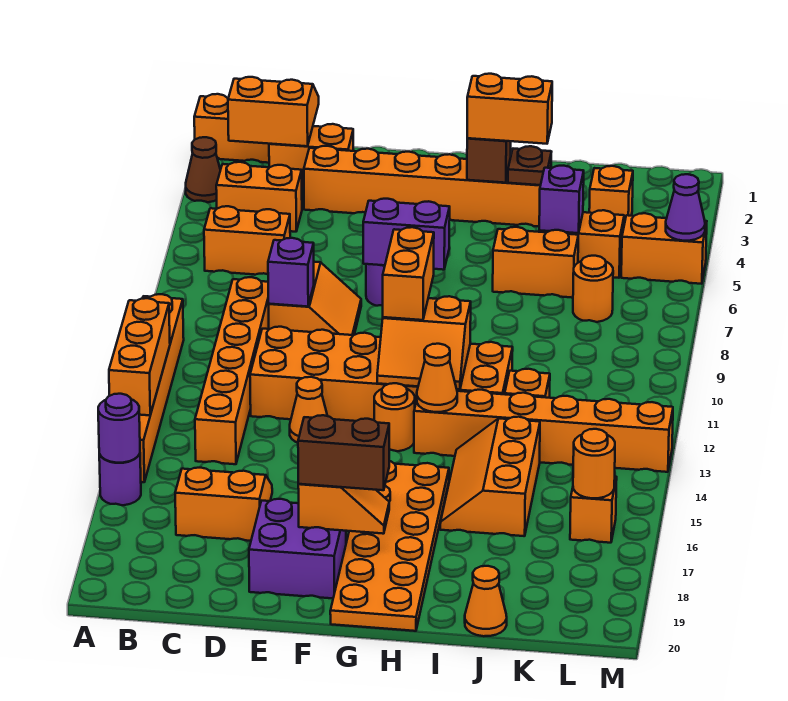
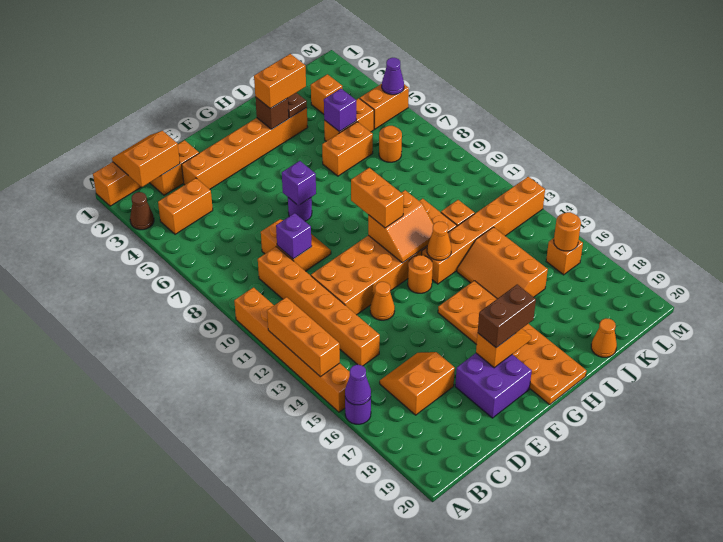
purple 1x1 round brick [98,394,140,463] -> purple 1x1 cone [345,365,371,405]
orange 1x2 brick [204,206,290,275] -> none
purple 1x2 brick [363,199,450,270] -> purple 1x1 brick [282,161,316,205]

